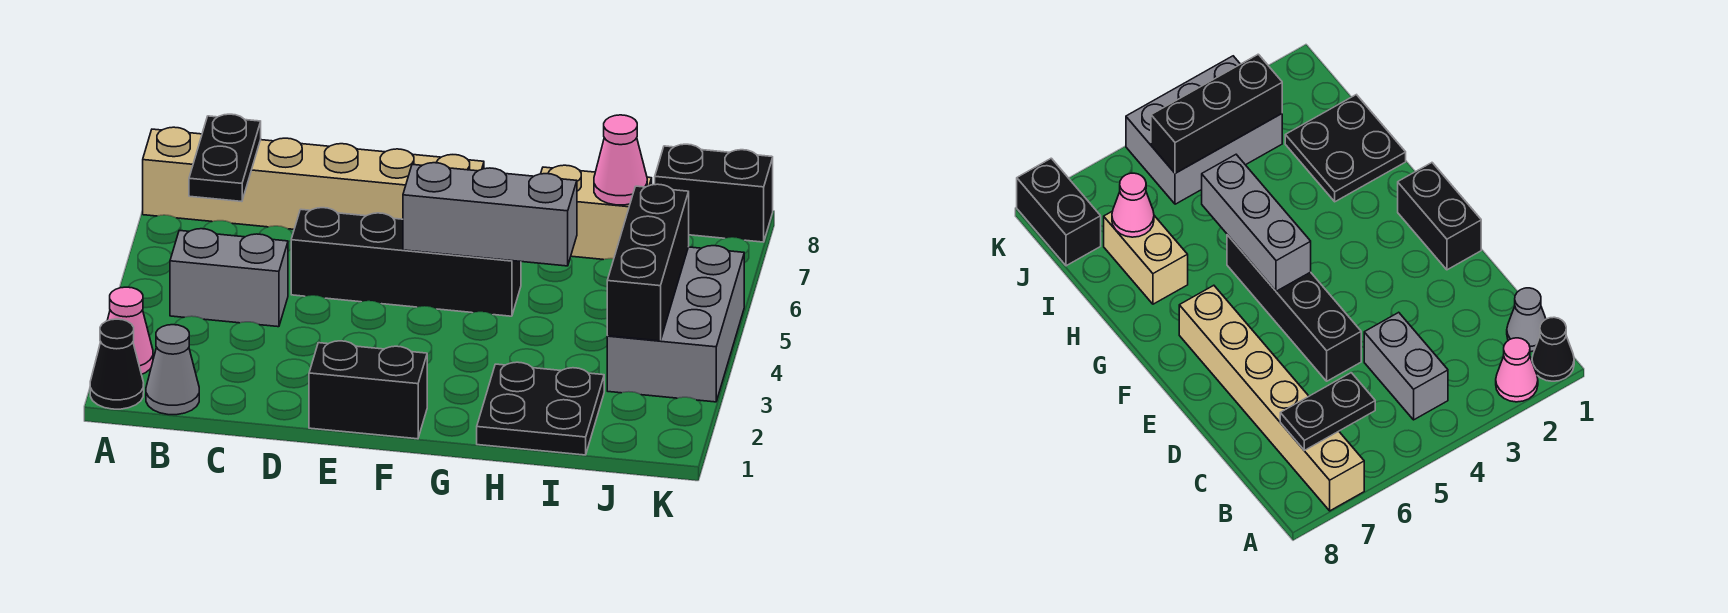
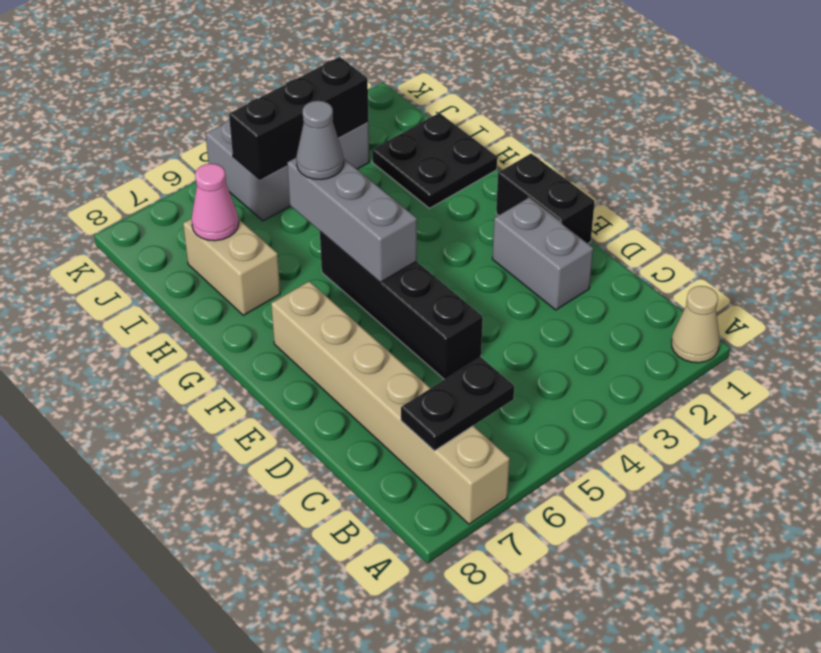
black 1x1 cone [90,319,144,409] -> tan 1x1 cone [672,286,720,363]
pink 1x1 cone [107,287,153,374] -> none
grey 1x1 cone [146,325,199,415] -> grey 1x1 cone moved to [296,101,344,179]
grey 1x2 brick [170,229,288,327] -> grey 1x2 brick moved to [492,198,593,310]
black 1x2 brick [655,144,773,242] -> none

